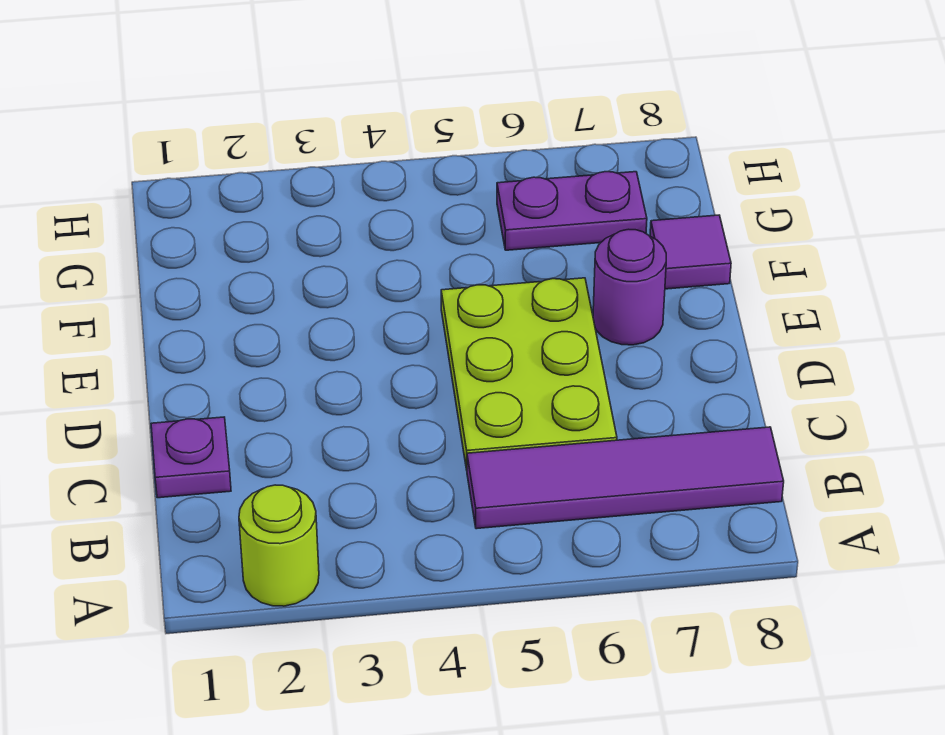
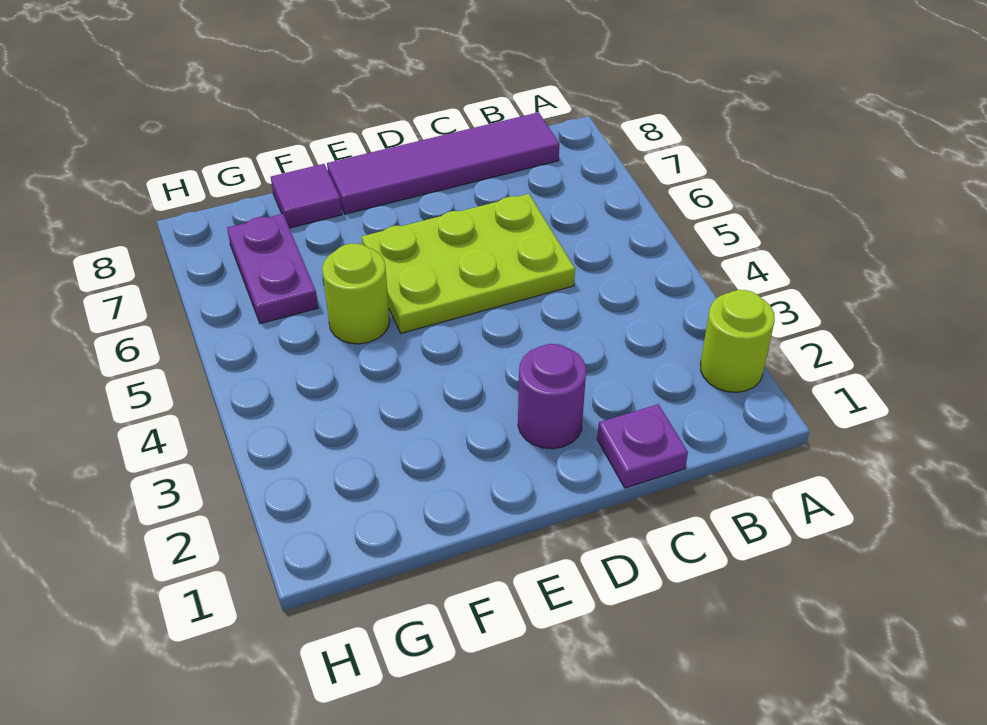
purple 1x4 tile [467,427,784,529] -> purple 1x4 tile turned to [327,112,559,214]
purple 1x1 round brick [593,229,666,345] -> purple 1x1 round brick moved to [518,344,586,449]
none -> lime 1x1 round brick [322,244,390,344]

